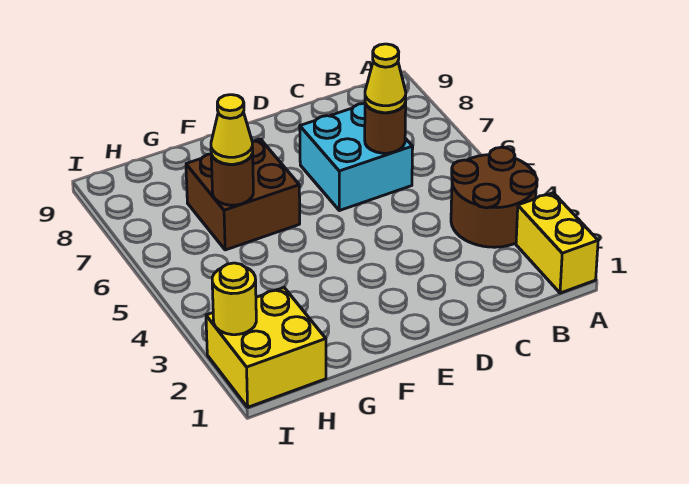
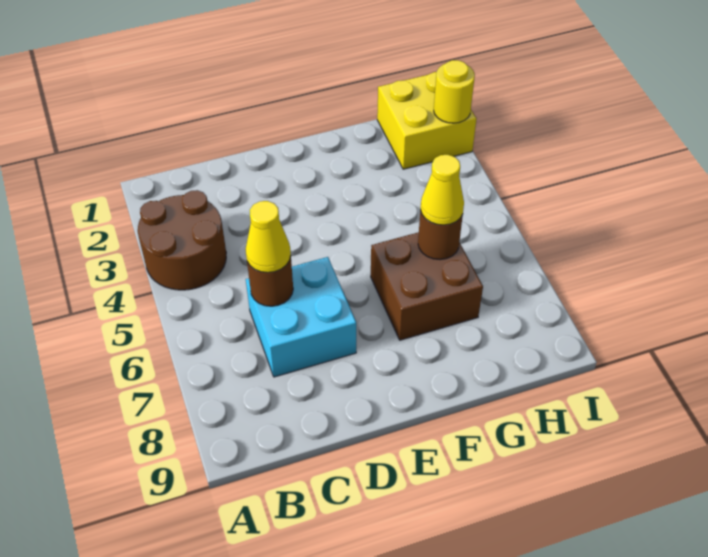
yellow 1x2 brick [516,193,598,293] -> none

